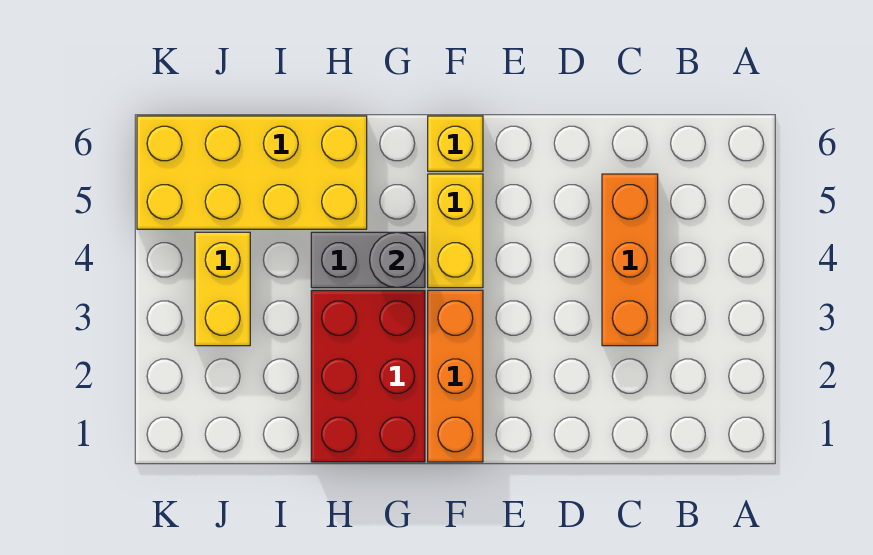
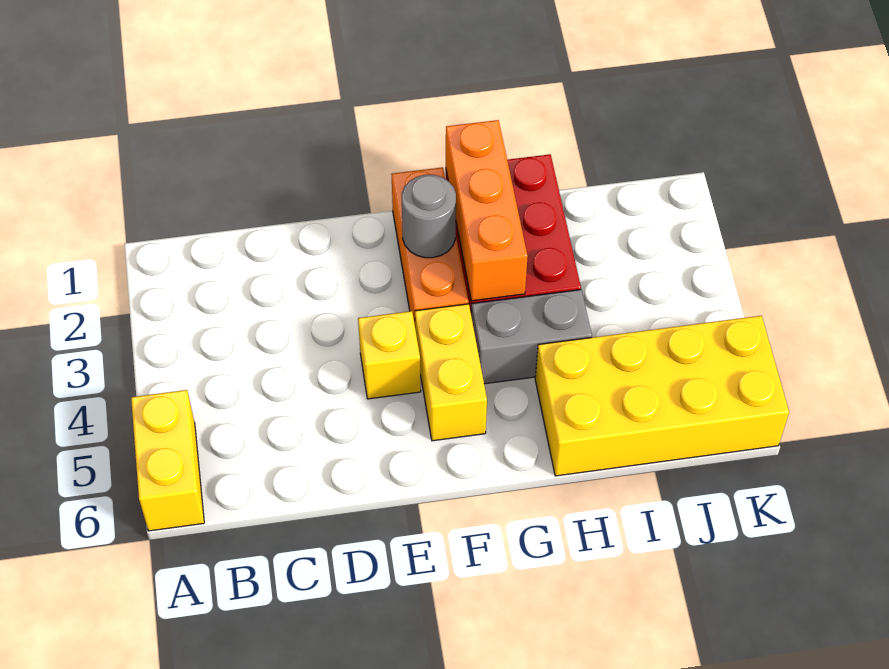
orange 1x3 brick [602,174,658,346] -> orange 1x3 brick moved to [446,120,528,301]
yellow 1x1 brick [428,116,483,171] -> yellow 1x1 brick moved to [358,311,421,399]
grey 1x1 round brick [370,232,425,288] -> grey 1x1 round brick moved to [402,175,456,258]
yellow 1x2 brick [195,232,250,346] -> yellow 1x2 brick moved to [131,390,204,531]

